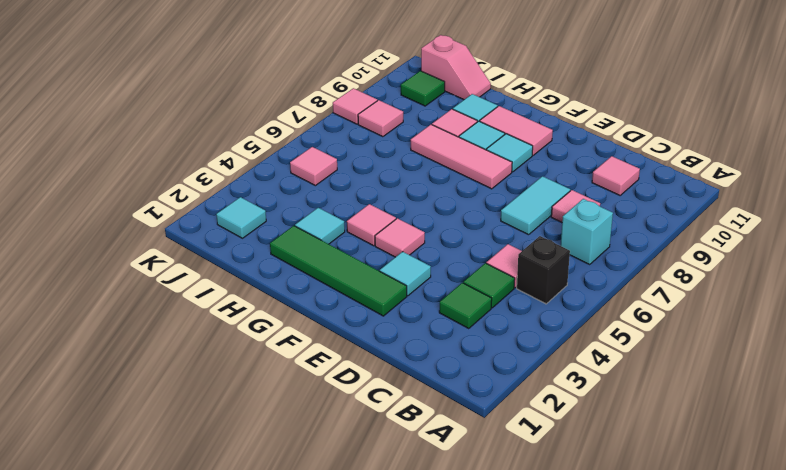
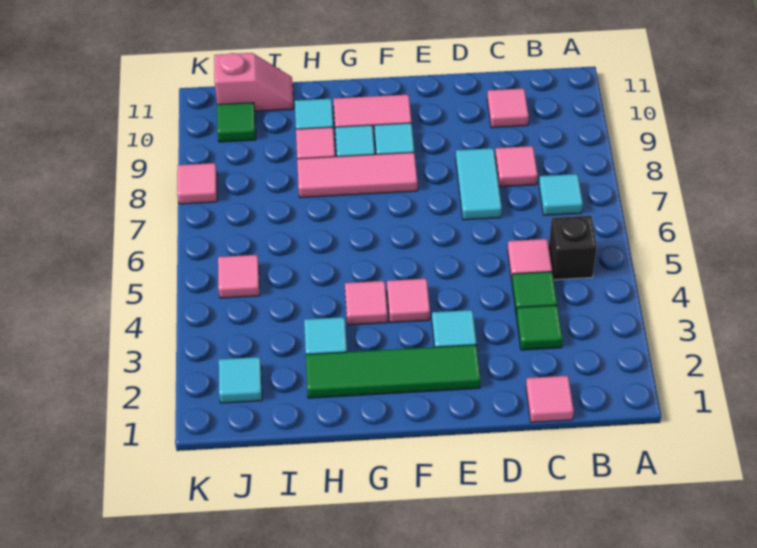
cyan 1x1 brick [561,199,613,264] -> cyan 1x1 tile [539,174,583,215]
pink 1x1 tile [358,100,403,137] -> pink 1x1 tile moved to [526,376,574,422]

